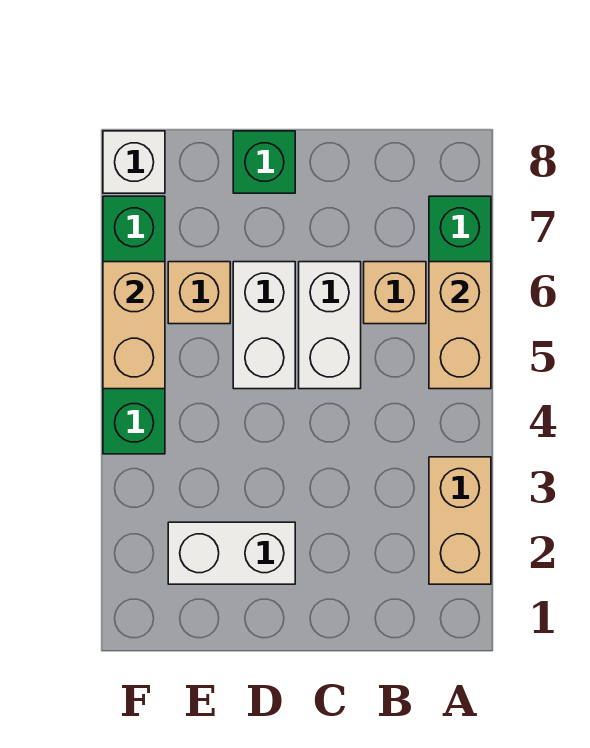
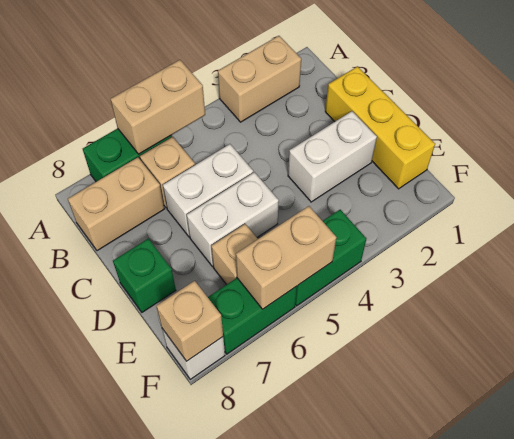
none -> tan 1x2 brick [68,157,164,251]
none -> yellow 1x3 brick [325,66,435,189]
white 1x2 brick [168,522,295,584] -> white 1x2 brick turned to [288,111,377,202]
none -> tan 1x1 brick [156,281,223,361]

